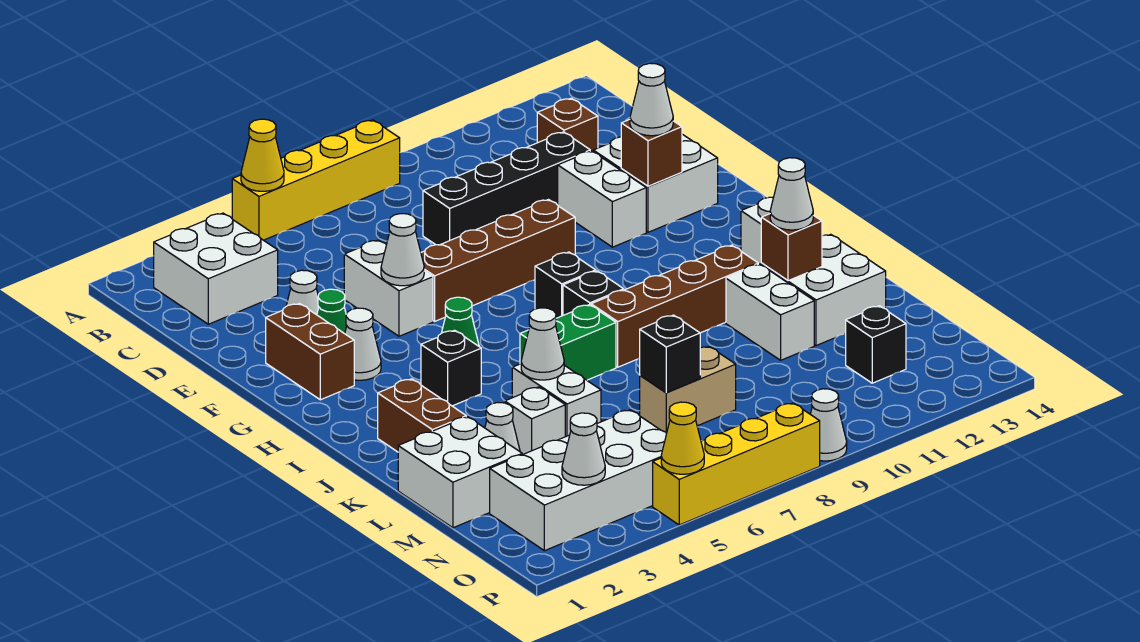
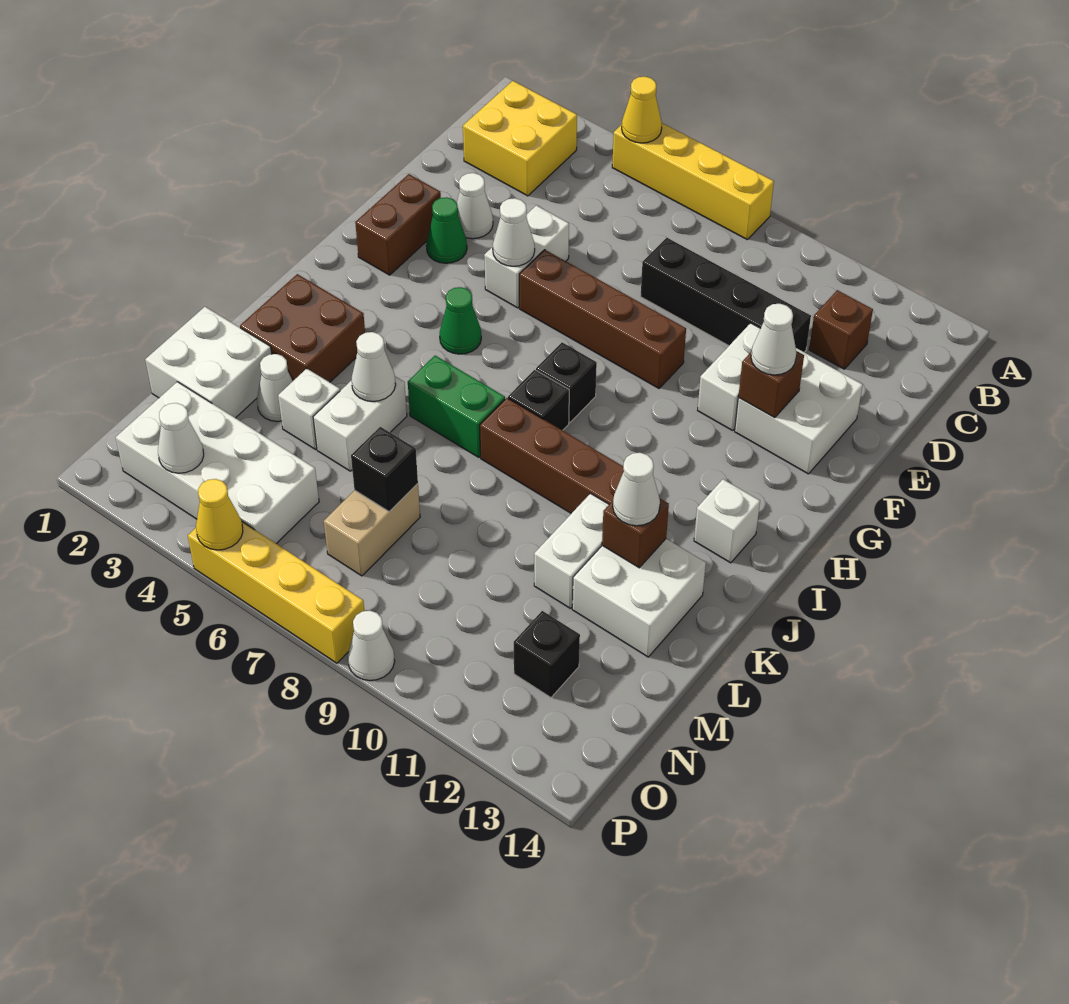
white 2x2 brick [154,213,278,324] -> yellow 2x2 brick [463,81,577,196]
white 1x1 cone [345,308,381,380] -> none
black 1x1 brick [421,330,481,406] -> none
brown 1x2 brick [378,379,466,452] -> brown 2x2 brick [240,274,365,382]
tan 1x2 brick [640,347,736,433] -> tan 1x2 brick turned to [324,484,420,576]

